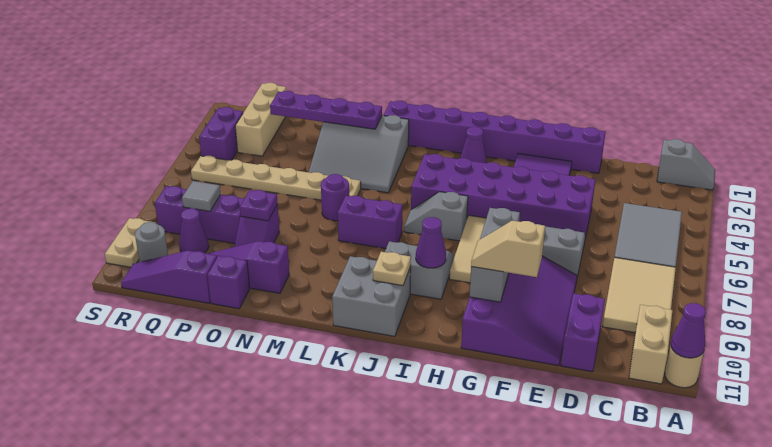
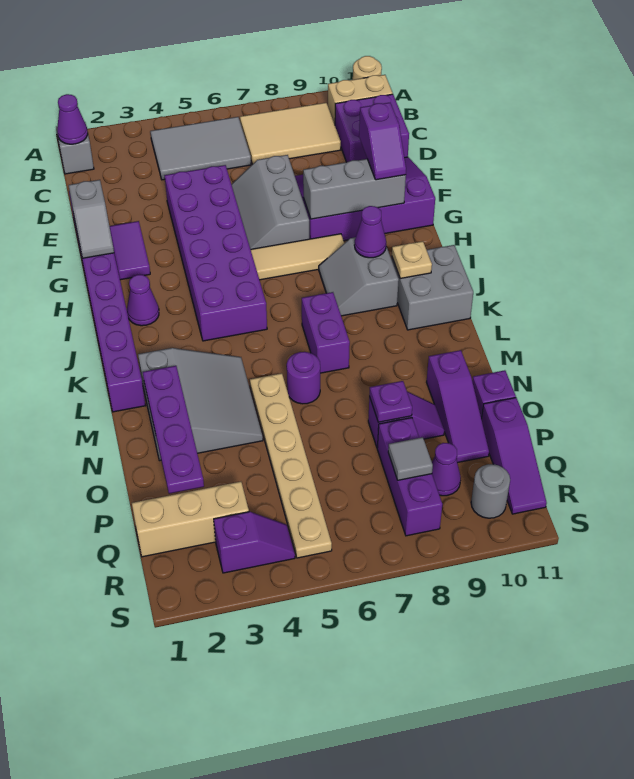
purple 1x1 cone [671,303,706,358] -> purple 1x1 cone moved to [57,94,88,144]
purple 1x2 brick [561,294,605,372] -> purple 2x2 brick [335,94,409,162]
tan 1x2 slope [471,221,545,277] -> purple 1x2 slope [359,103,406,180]
grey 1x2 slope [404,192,468,241] -> grey 1x2 slope moved to [69,180,114,258]
purple 1x2 brick [199,107,243,160] -> purple 1x2 slope [214,512,295,573]
tan 1x2 plate [105,218,155,267] -> none

